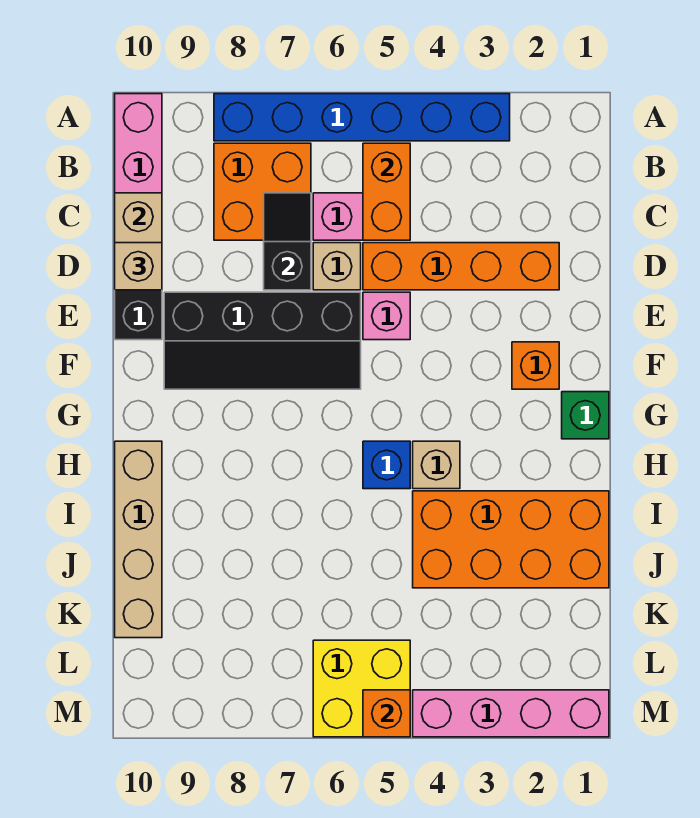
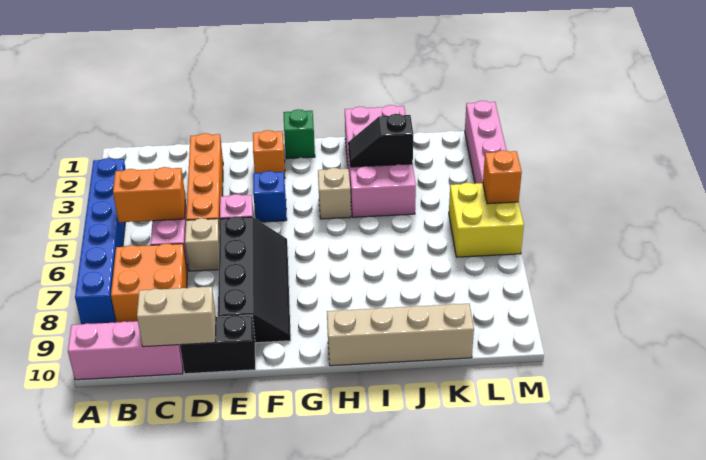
black 1x2 slope [264,193,311,290] -> black 1x2 slope moved to [348,114,413,167]
tan 1x1 brick [115,243,162,290] -> none
blue 1x1 brick [363,441,410,489] -> blue 1x1 brick moved to [253,171,287,222]
orange 2x4 brick [413,491,609,588] -> pink 2x4 brick [345,105,416,217]

